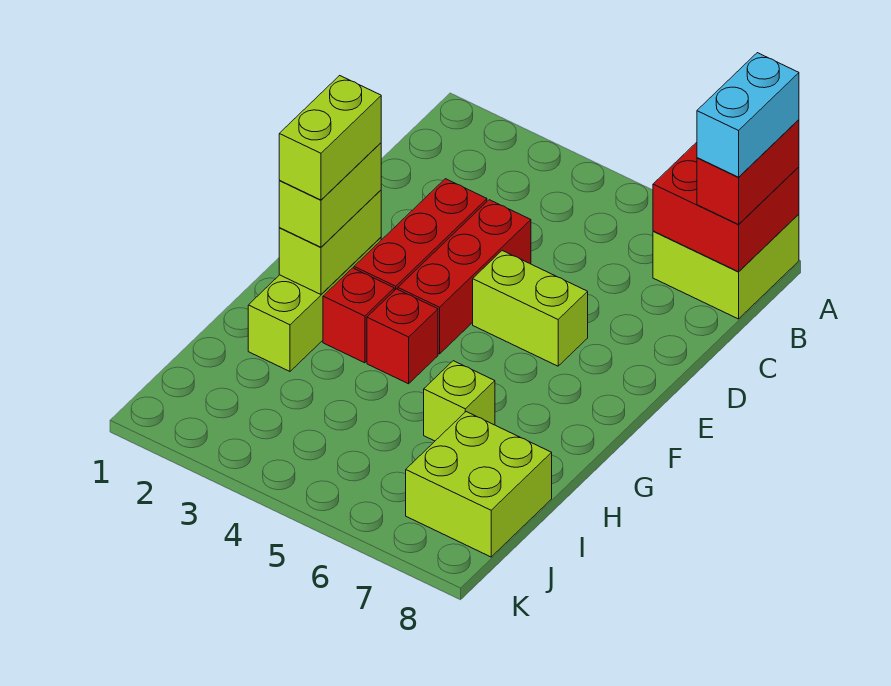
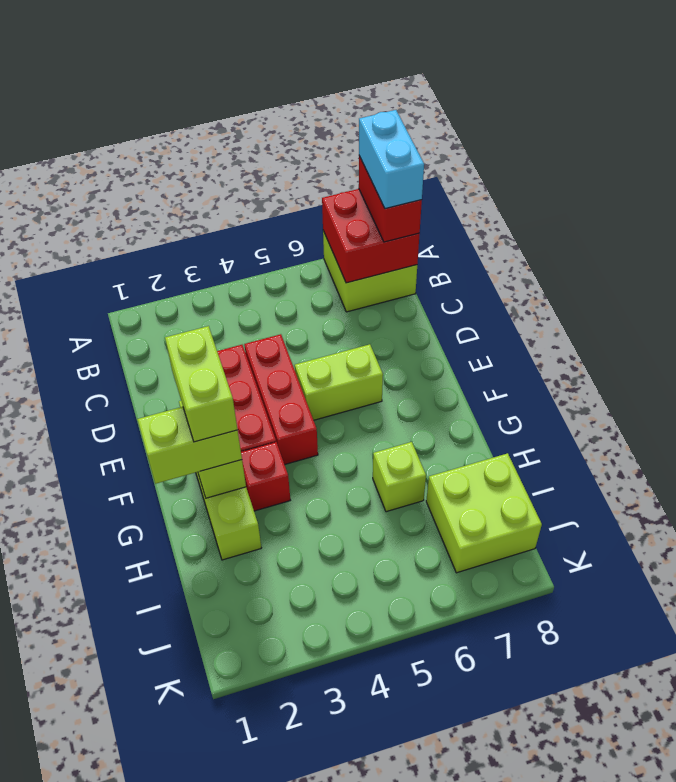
lime 1x2 brick [279,143,381,247] -> lime 1x2 brick turned to [137,407,242,484]
red 1x1 brick [367,289,438,384] -> none

